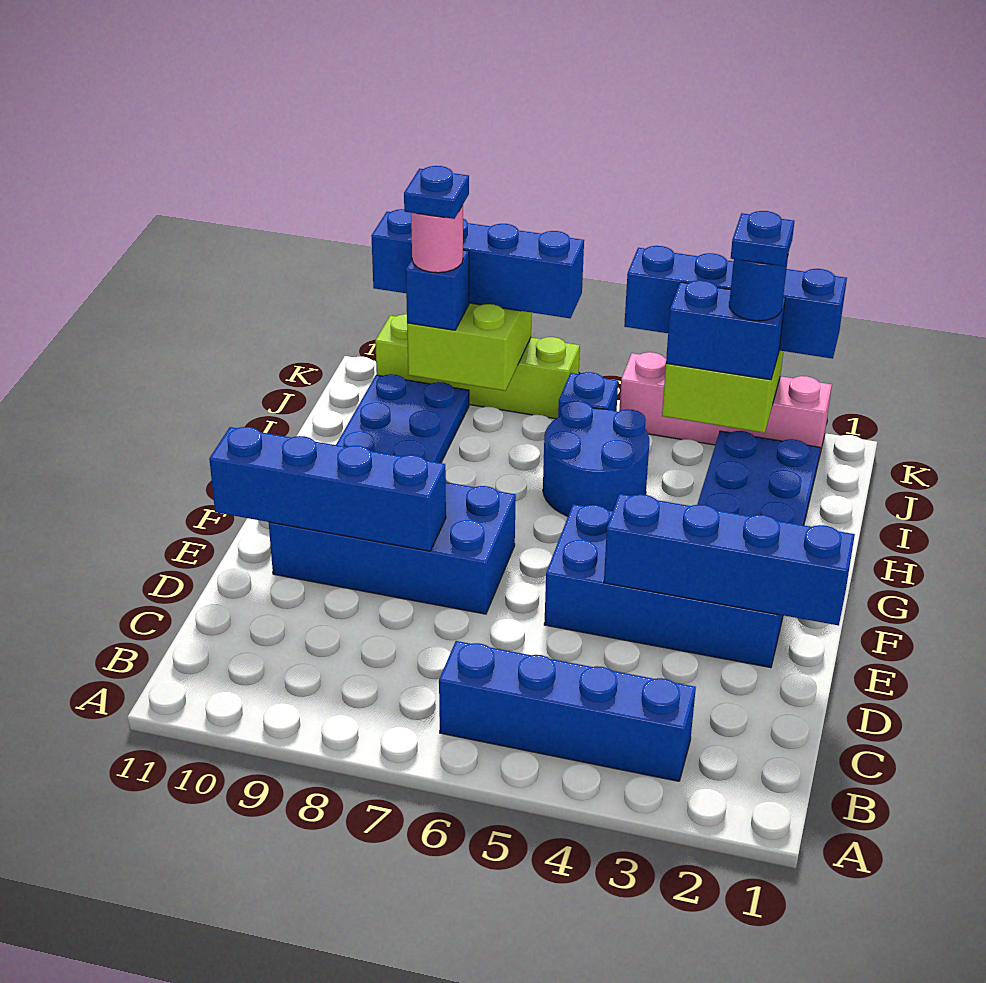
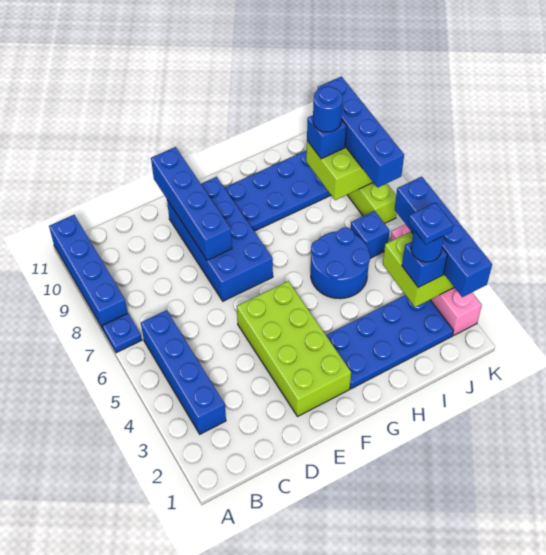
blue 1x4 brick [604,494,855,625] -> blue 1x4 brick moved to [49,215,128,329]
blue 2x4 brick [544,504,783,668] -> lime 2x4 brick [237,281,351,417]
blue 1x2 brick [666,280,785,380] -> blue 1x1 brick [402,242,447,288]
pink 1x1 round brick [411,205,463,273] -> blue 1x1 round brick [313,86,343,132]
blue 1x1 plate [404,166,469,219] -> blue 1x1 plate moved to [102,313,142,353]

